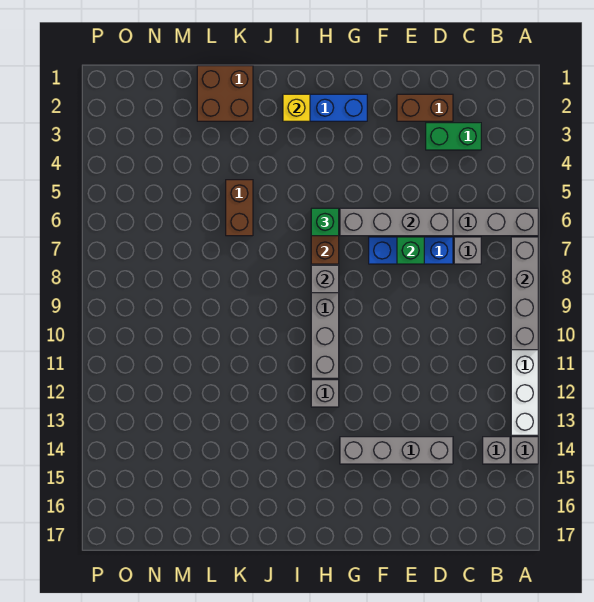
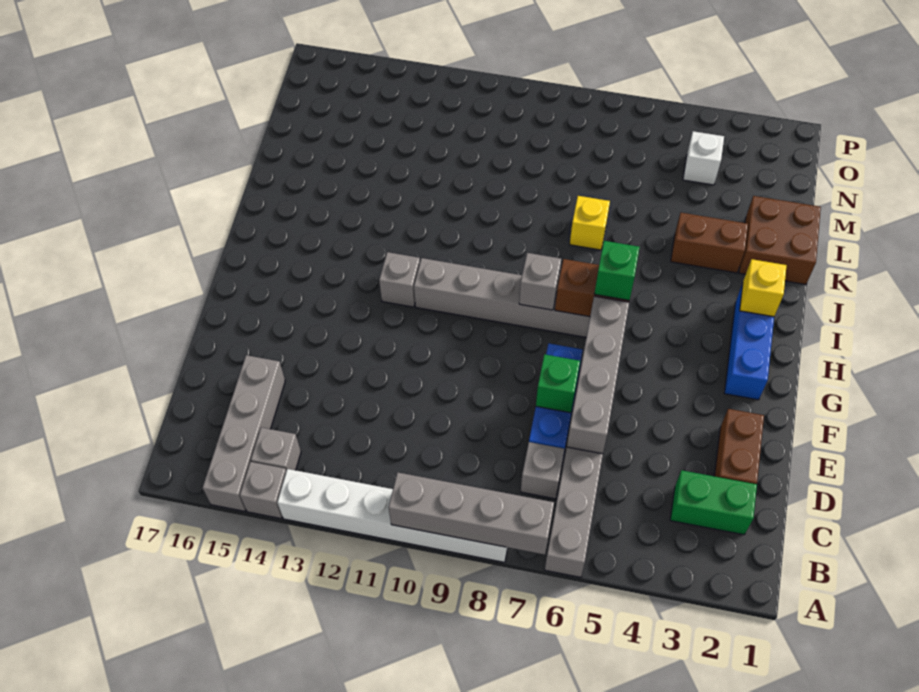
green 1x2 brick [426,123,481,150] -> green 1x2 brick turned to [670,470,757,535]
grey 1x4 brick [340,437,453,464] -> grey 1x4 brick moved to [203,355,285,511]
brown 1x2 brick [226,180,253,236] -> brown 1x2 brick moved to [671,213,748,273]
none -> yellow 1x1 brick [570,196,610,250]
none -> white 1x1 brick [683,131,724,185]

